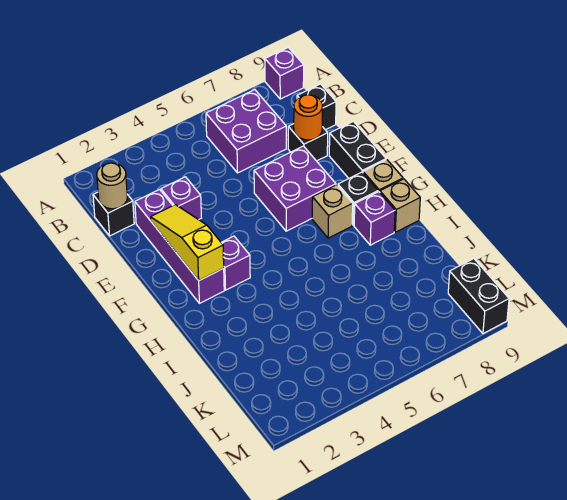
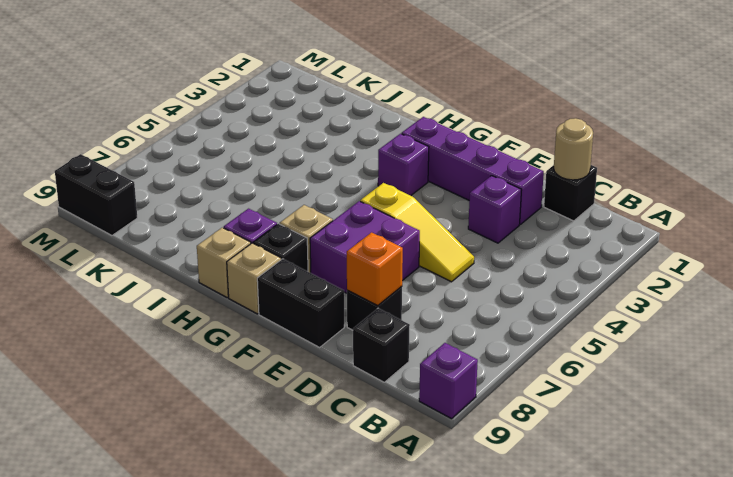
purple 2x2 brick [206,90,286,173] -> none
orange 1x1 round brick [294,95,323,140] -> orange 1x1 brick [347,232,403,306]
yellow 1x3 slope [151,205,224,281] -> yellow 1x3 slope moved to [360,183,474,282]

